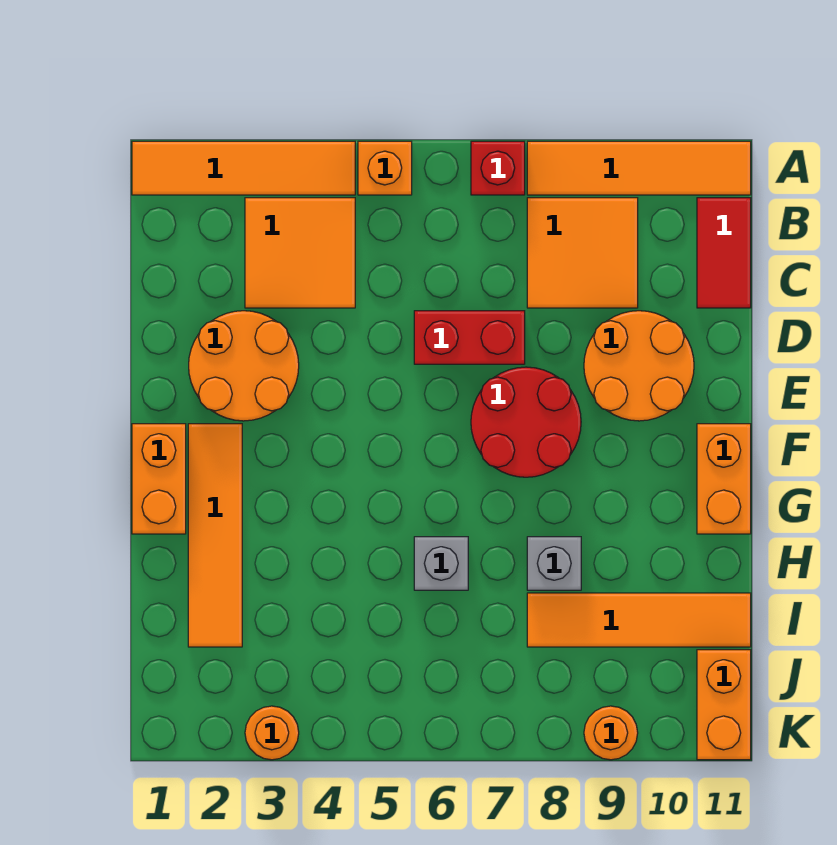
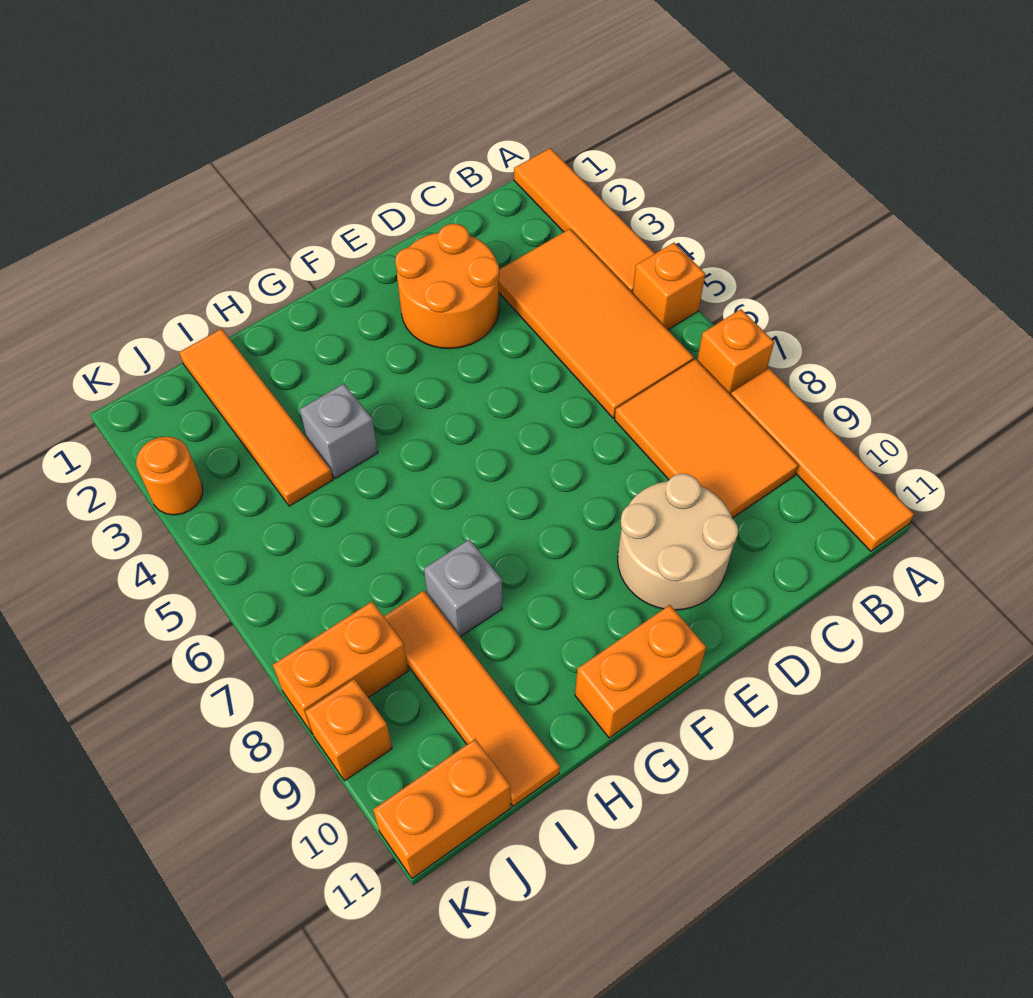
red 1x1 brick [471,141,525,195] -> orange 1x1 brick [697,309,774,395]
orange 2x2 tile [245,198,355,308] -> orange 2x4 tile [498,229,694,418]
orange 2x2 tile [527,198,638,308] -> orange 2x3 tile [615,359,798,518]
red 1x2 tile [697,198,751,308] -> none
red 1x2 brick [414,311,525,364] -> none
orange 2x2 round brick [584,311,694,421] -> tan 2x2 round brick [618,474,738,610]
red 2x2 round brick [471,367,581,477] -> none
orange 1x2 brick [132,424,186,534] -> orange 1x2 brick moved to [273,601,408,734]
orange 1x4 tile [188,424,242,647] -> orange 1x4 tile turned to [179,329,333,506]
grey 1x1 brick [414,537,468,590] -> grey 1x1 brick moved to [300,384,378,479]
orange 1x1 round brick [584,706,638,760] -> orange 1x1 brick [305,679,392,781]

